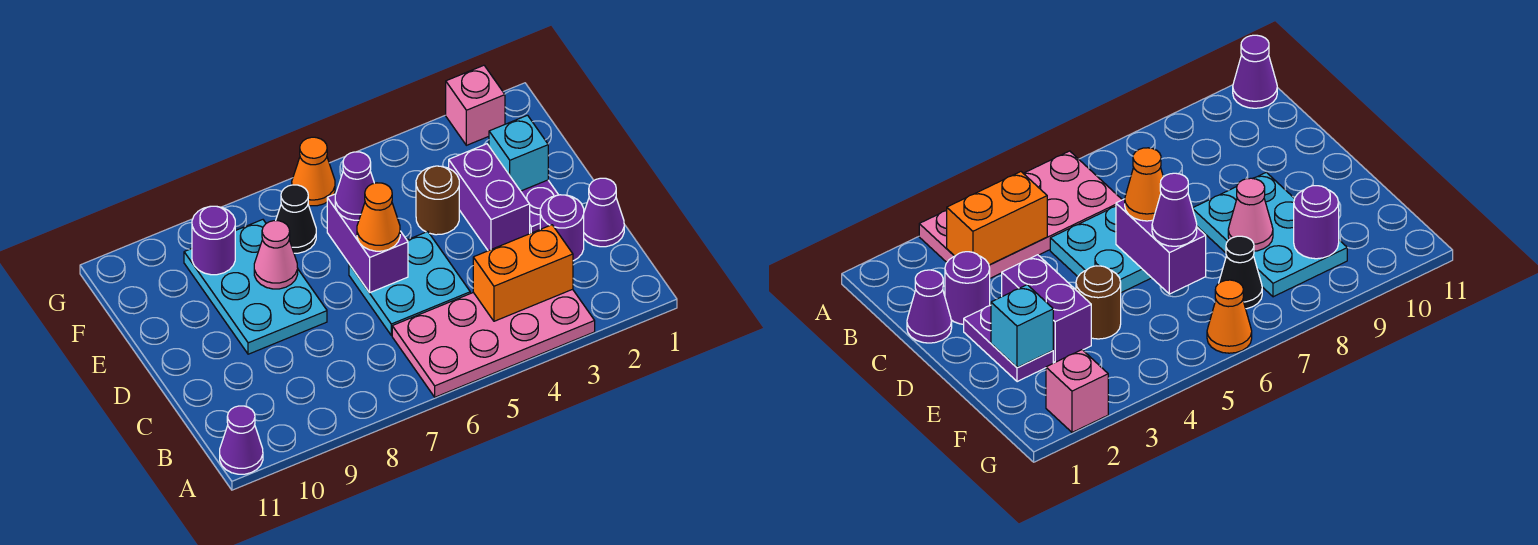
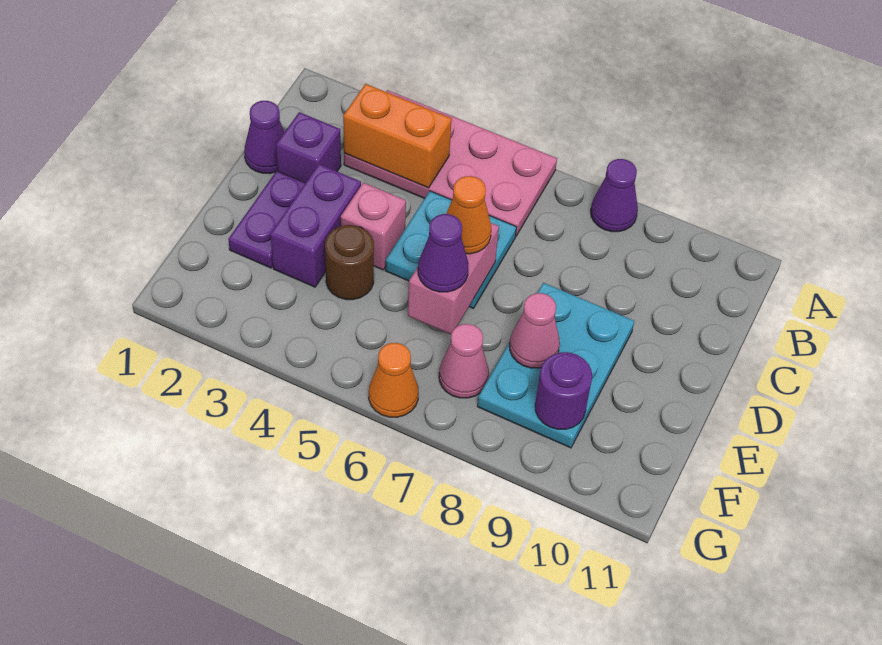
purple 1x1 cone [220,406,263,474] -> purple 1x1 cone moved to [591,159,638,232]
purple 1x1 round brick [540,195,584,261] -> purple 1x1 brick [276,112,341,183]
purple 1x2 brick [327,194,408,293] -> pink 1x2 brick [408,223,499,334]
cyan 1x1 brick [489,115,548,191] -> none
black 1x1 cone [276,185,316,253] -> pink 1x1 cone [439,324,489,398]
pink 1x1 brick [446,65,505,145] -> pink 1x1 brick moved to [341,183,406,270]

